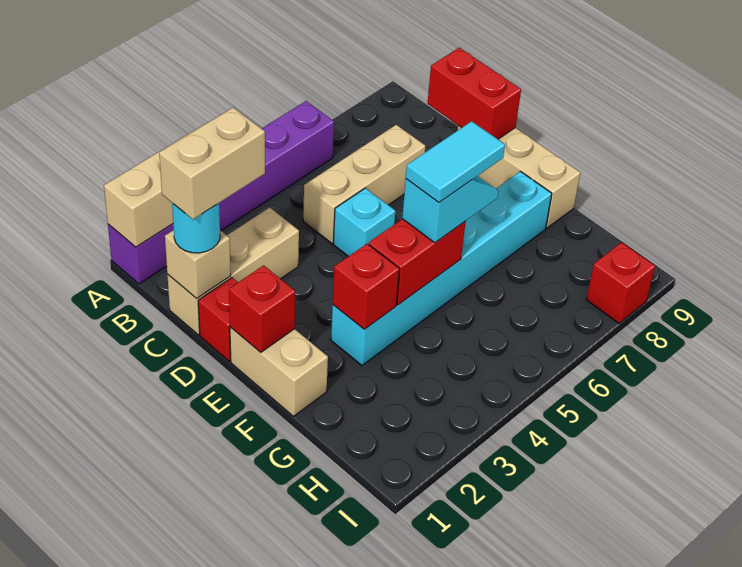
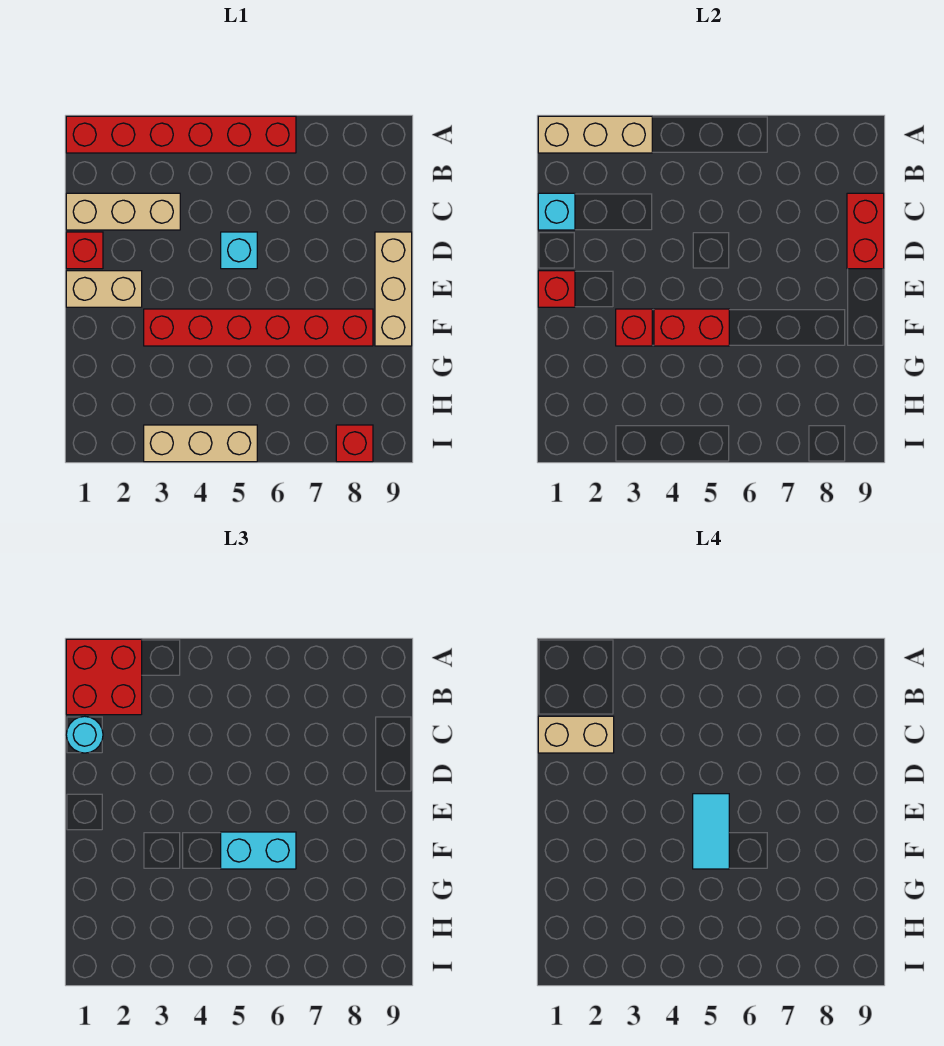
purple 1x6 brick [108,101,334,284] -> red 1x6 brick [66,116,296,153]
none -> red 2x2 brick [66,639,142,715]
tan 1x1 brick [165,230,231,298] -> cyan 1x1 brick [538,193,575,230]
tan 1x3 brick [303,125,426,243] -> tan 1x3 brick moved to [144,425,257,462]
tan 1x2 brick [230,327,328,416] -> tan 1x2 brick turned to [66,271,142,307]
cyan 1x6 brick [331,171,552,365] -> red 1x6 brick [144,309,373,346]
cyan 1x2 slope [402,176,498,243] -> cyan 1x2 brick [221,832,296,869]
cyan 1x2 tile [406,121,505,202] -> cyan 1x2 tile turned to [693,794,729,869]

